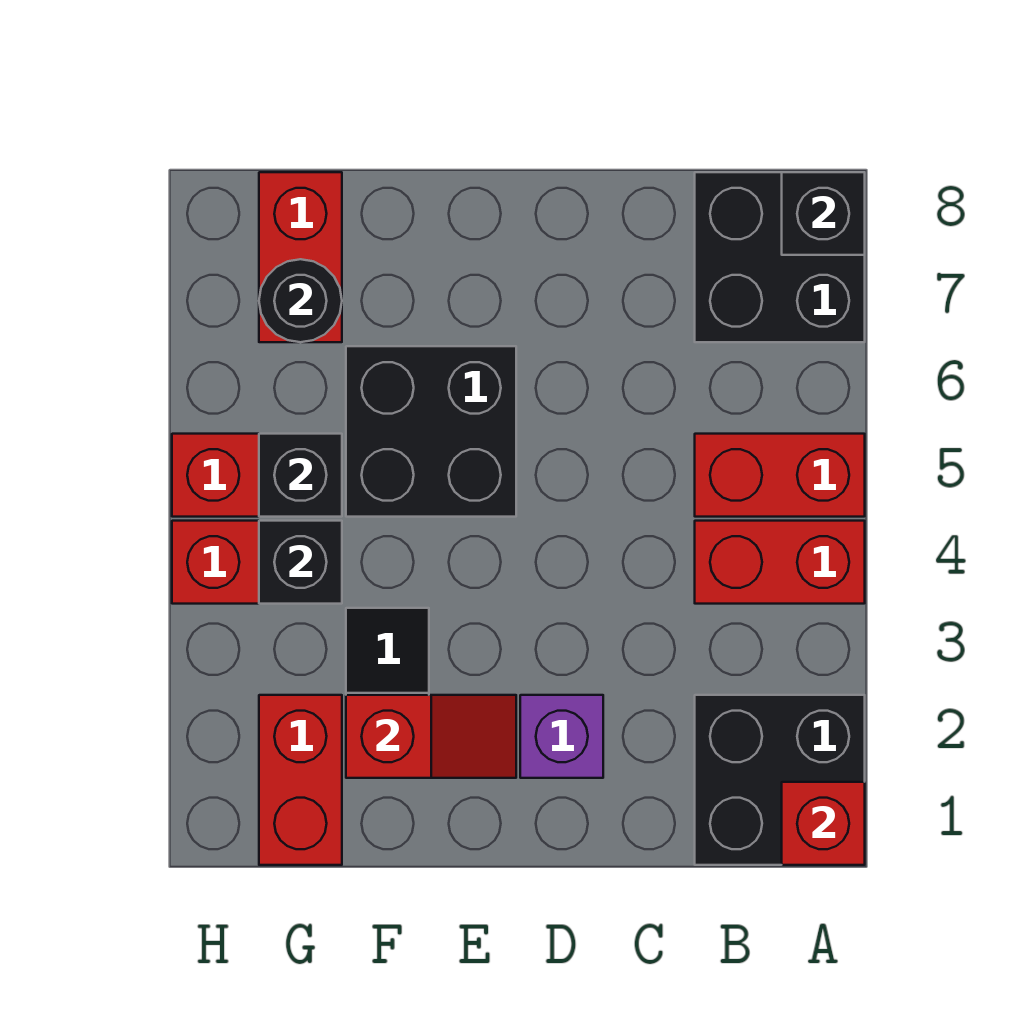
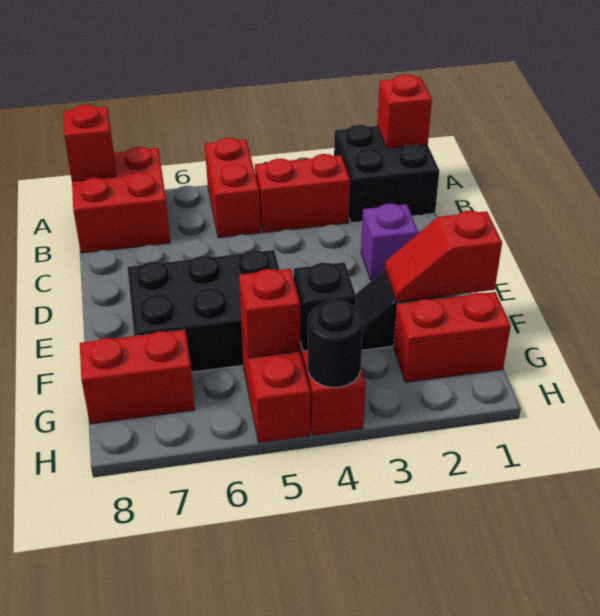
red 1x2 brick [695,521,865,604] -> red 1x2 brick turned to [255,154,350,233]
black 2x2 brick [695,172,865,342] -> red 2x2 brick [72,147,170,253]
black 1x1 brick [782,172,865,255] -> red 1x1 brick [63,105,116,181]
red 1x2 slope [346,695,516,778] -> red 1x2 slope turned to [385,211,502,302]
black 2x2 brick [346,346,516,517] -> black 2x3 brick [127,250,279,372]
black 1x1 brick [259,434,342,517] -> red 1x1 brick [239,269,300,358]
black 1x1 round brick [259,259,342,342] -> black 1x1 round brick moved to [308,300,363,387]

